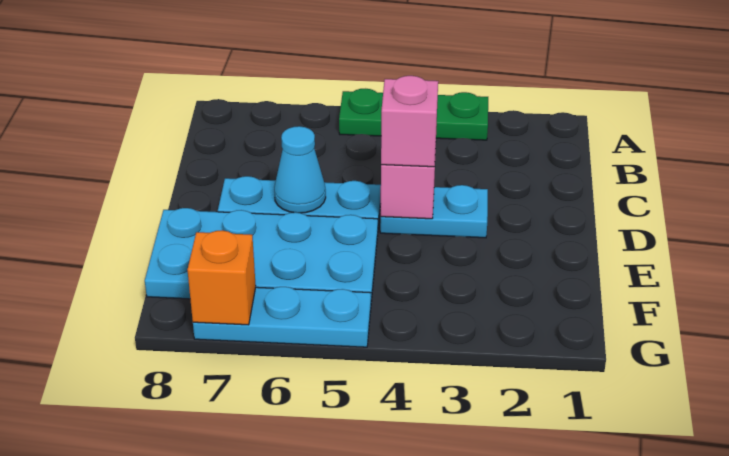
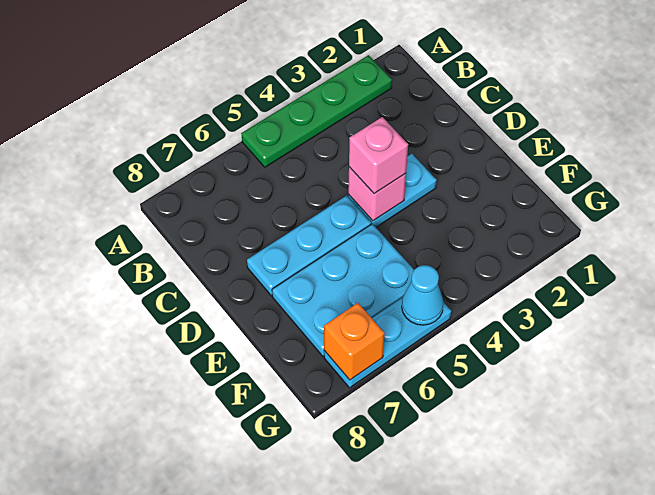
green 1x3 plate [339,89,488,140] -> green 1x4 plate [241,55,392,167]
cyan 1x1 cone [274,126,326,213] -> cyan 1x1 cone moved to [402,265,443,325]
cyan 2x4 plate [145,208,378,302] -> cyan 2x3 plate [272,224,414,356]

